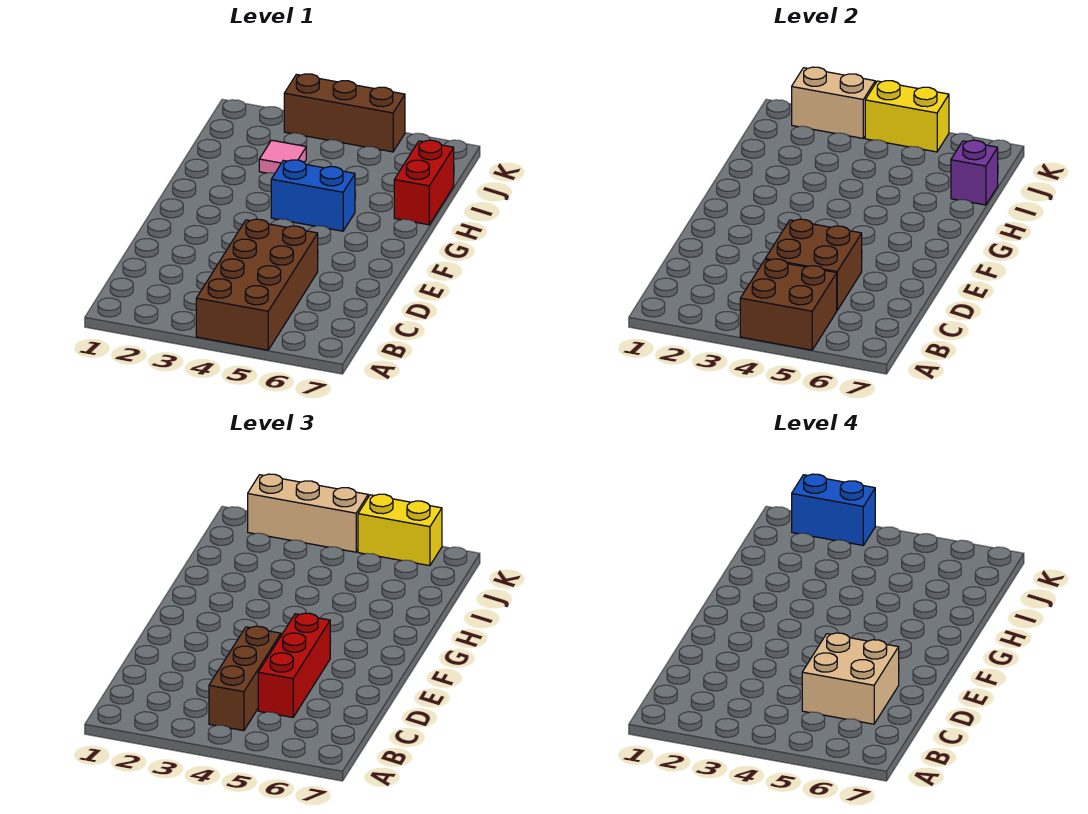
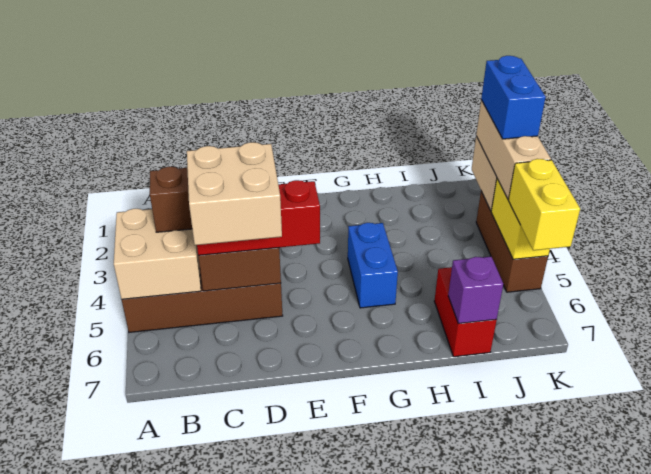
brown 2x2 brick [740,259,837,350] -> tan 2x2 brick [114,209,201,299]
red 1x2 brick [394,140,454,225] -> red 1x2 brick turned to [434,267,497,357]
pink 1x1 tile [259,140,306,173] -> none

